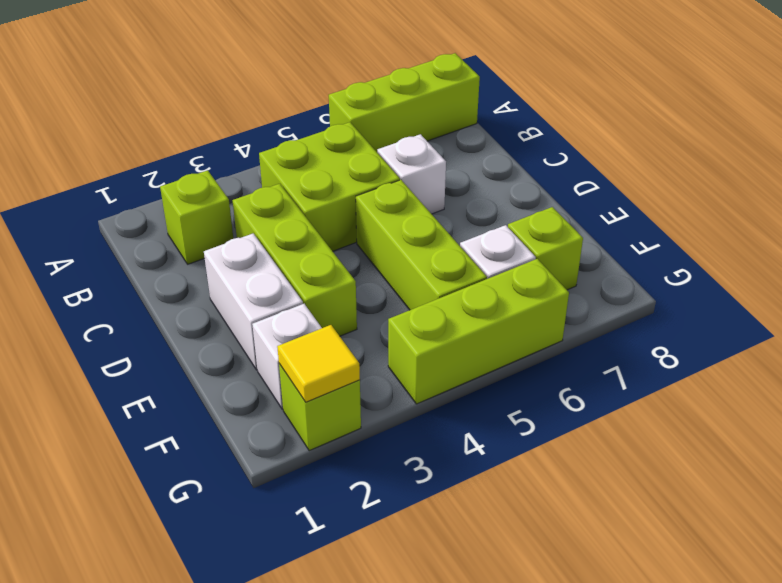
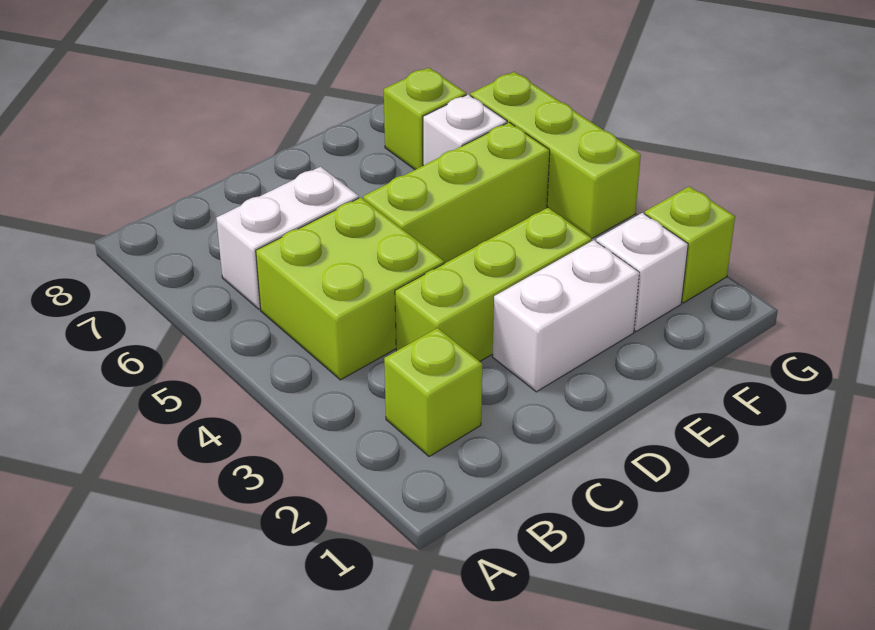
lime 1x3 brick [329,53,480,152] -> none
white 1x1 brick [377,134,446,214] -> white 1x2 brick [216,167,359,309]
yellow 1x1 tile [277,325,360,402] -> none

